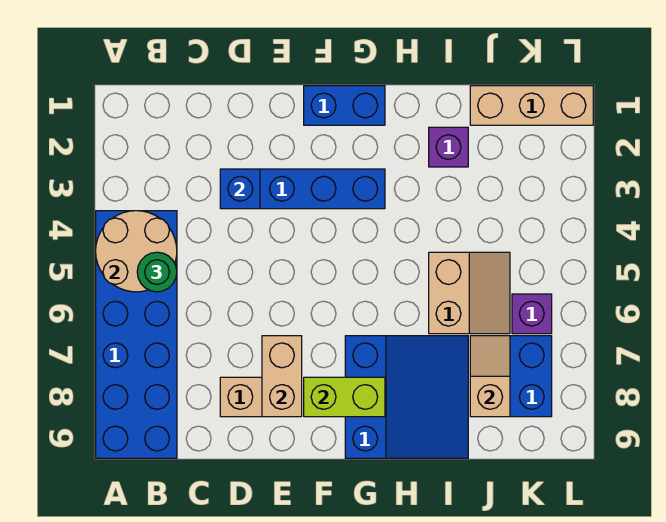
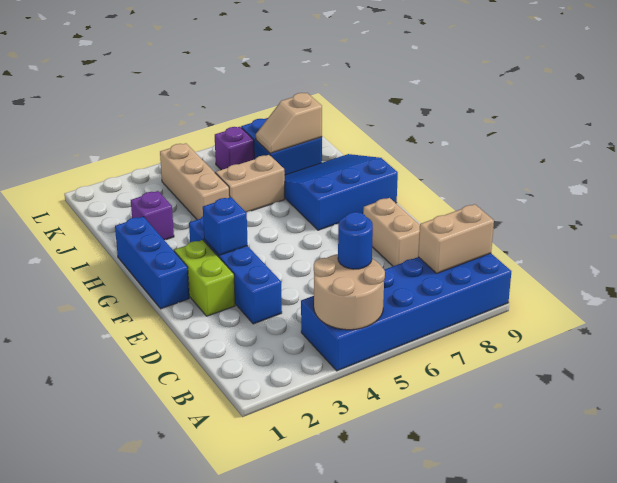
green 1x1 round brick [137,252,177,292] -> blue 1x1 round brick [338,212,373,269]
blue 1x1 brick [220,169,260,209] -> blue 1x1 brick moved to [203,197,248,255]
tan 1x2 brick [262,336,302,417] -> tan 1x2 brick moved to [418,204,494,273]
blue 1x2 brick [304,86,385,125] -> blue 1x3 brick [115,217,189,309]
lime 1x2 brick [304,377,385,417] -> lime 1x2 brick moved to [174,240,235,316]
tan 1x3 brick [470,86,593,125] -> tan 1x3 brick moved to [160,143,230,220]

